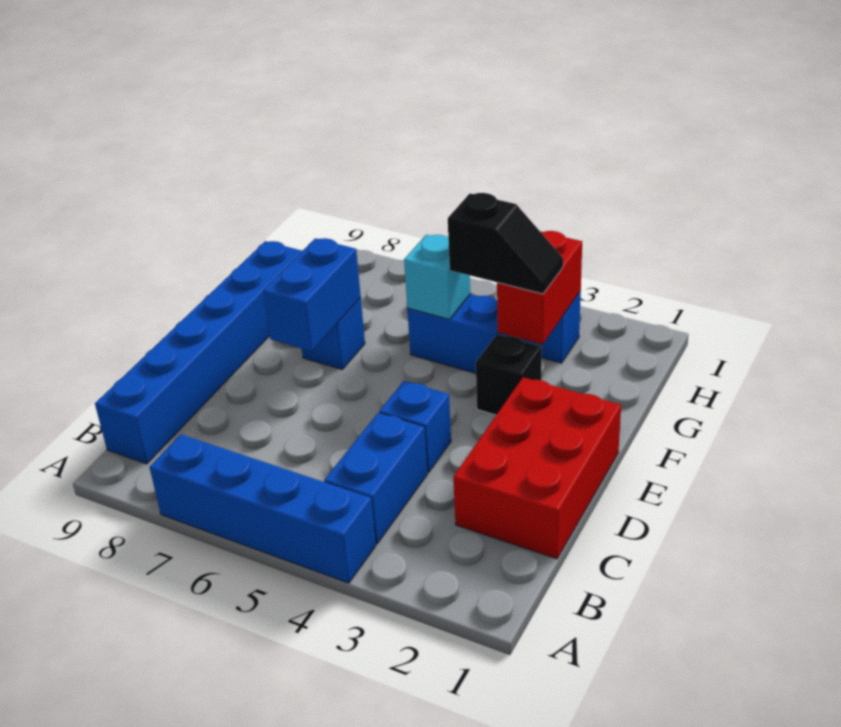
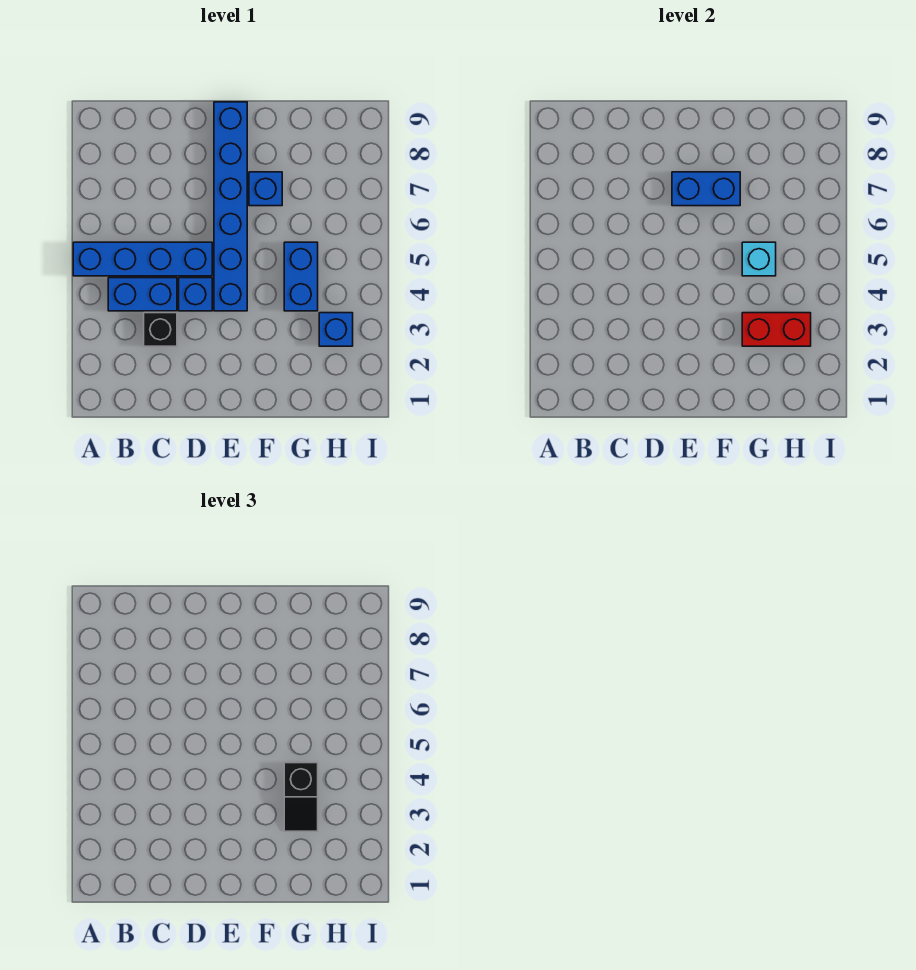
blue 1x4 brick [150,434,376,583] -> blue 1x4 brick turned to [73,242,212,276]
blue 1x6 brick [95,241,302,464] -> blue 1x6 brick turned to [214,102,247,311]
red 2x3 brick [453,377,621,559] -> none
black 1x1 brick [476,335,542,415] -> black 1x1 brick moved to [144,313,177,346]

